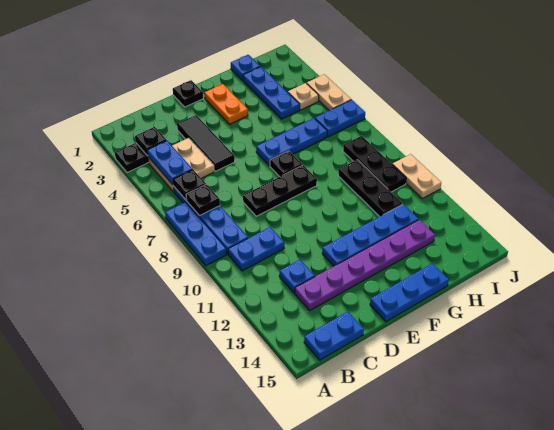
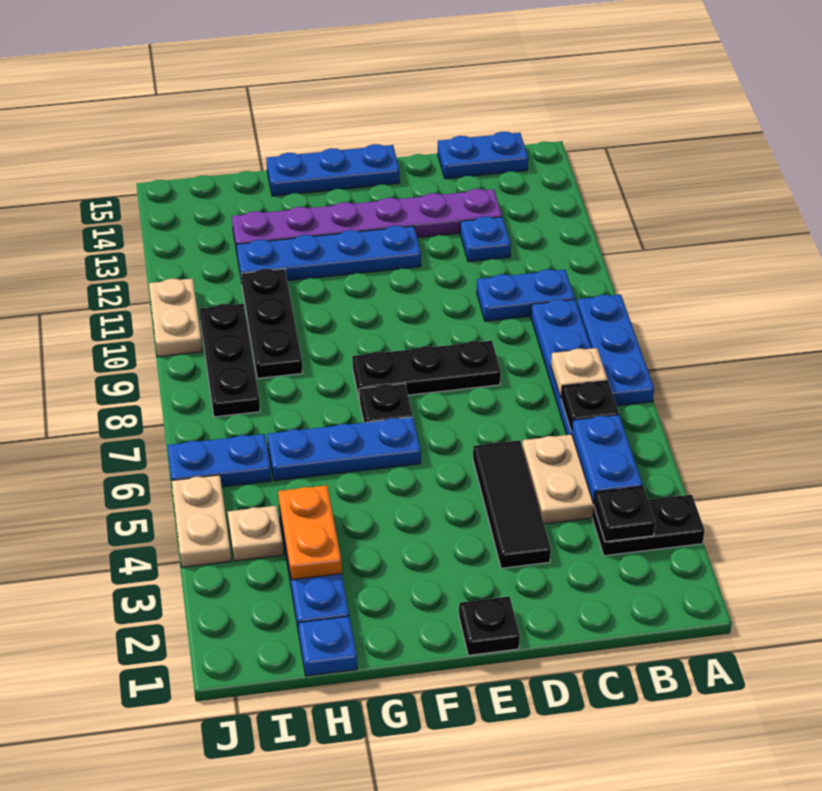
black 1x1 plate [186,184,220,216] -> tan 1x1 plate [551,348,608,398]
orange 1x2 plate [204,84,248,124] -> orange 1x2 plate moved to [278,485,342,580]

